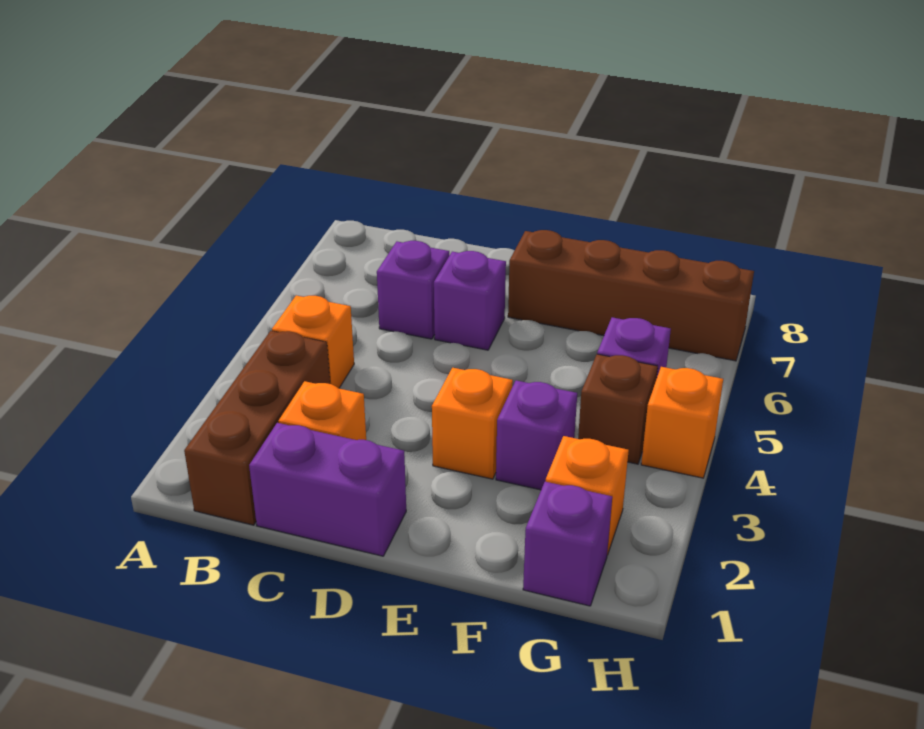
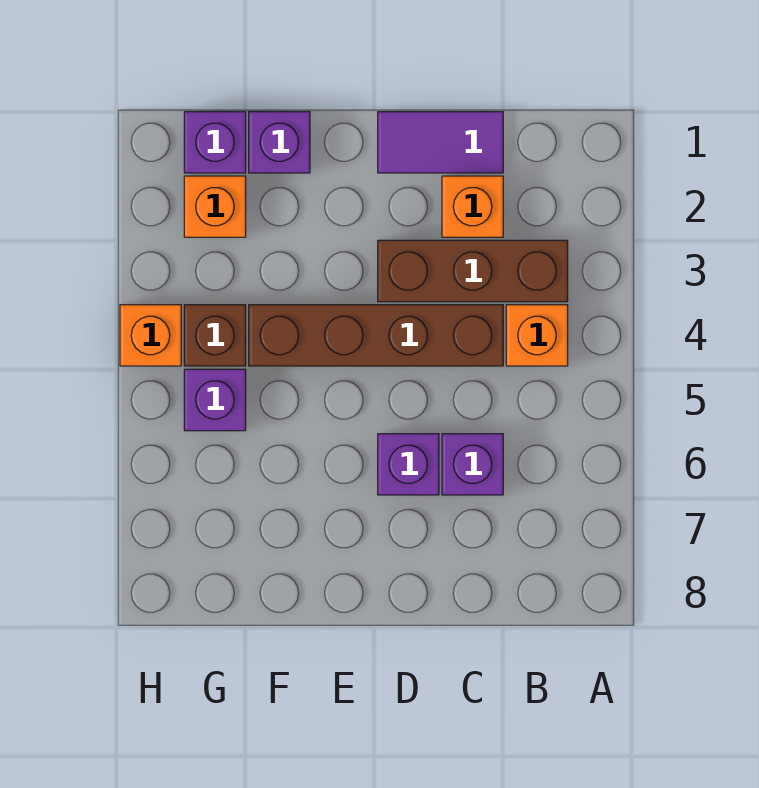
brown 1x3 brick [184,331,330,525] -> brown 1x3 brick turned to [378,240,568,302]
purple 1x2 brick [249,423,406,556] -> purple 1x2 tile [378,112,503,173]
orange 1x1 brick [432,368,513,479] -> none
brown 1x4 brick [508,230,754,361] -> brown 1x4 brick moved to [249,305,503,366]
purple 1x1 brick [496,380,577,490] -> purple 1x1 brick moved to [249,112,310,173]

